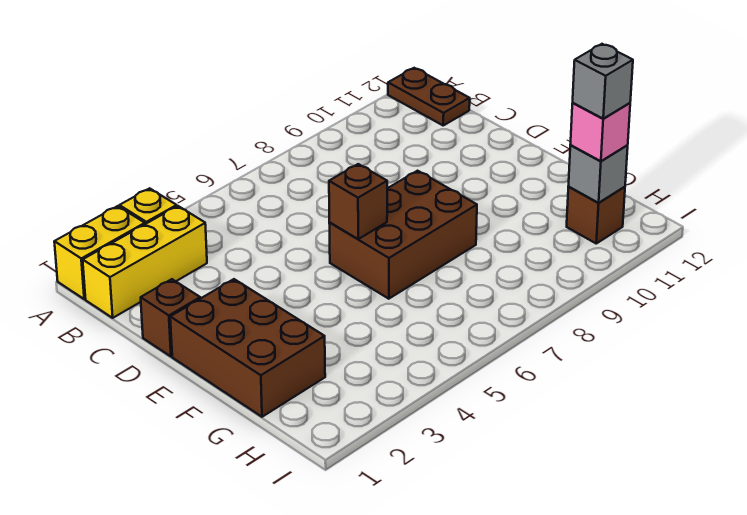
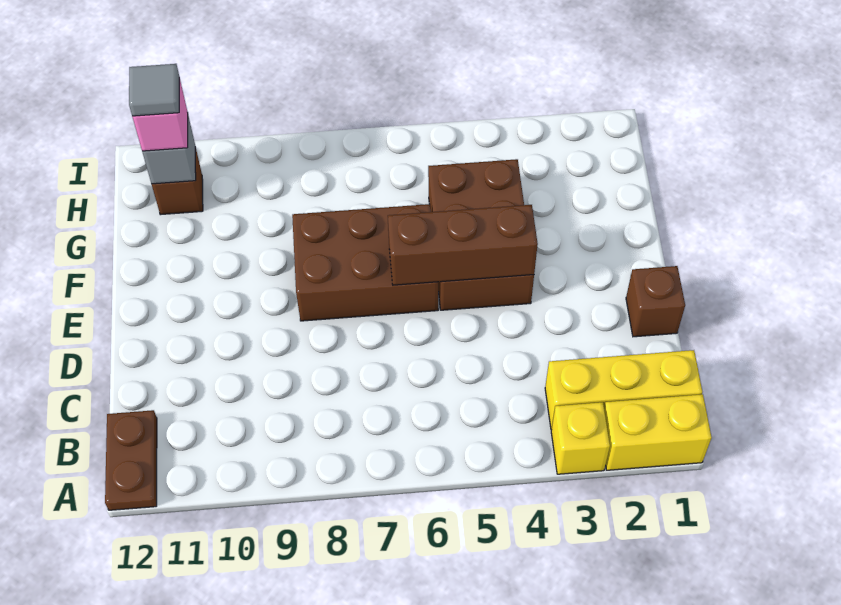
brown 2x3 brick [170,279,325,417] -> brown 2x3 brick moved to [428,159,534,310]
brown 1x1 brick [329,164,387,239] -> brown 1x3 brick [388,205,538,285]
grey 1x1 brick [573,44,633,119] -> grey 1x1 tile [129,64,179,116]

